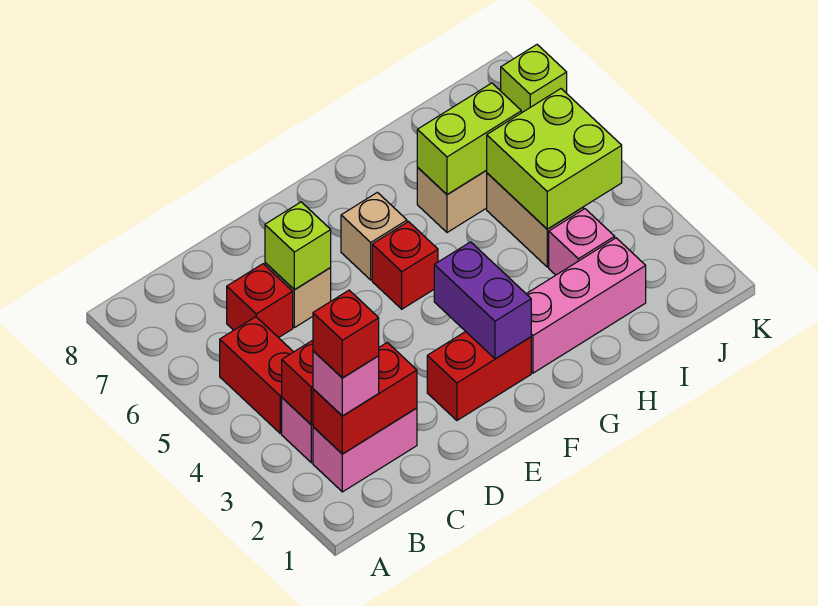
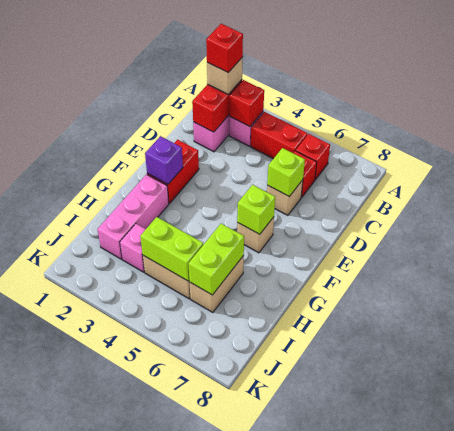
pink 1x1 brick [313,351,379,416] -> tan 1x1 brick [207,57,243,94]
purple 1x2 brick [434,242,531,359] -> purple 1x1 brick [145,136,183,184]
red 1x1 brick [372,222,438,309] -> red 1x1 brick moved to [296,134,330,180]
lime 2x2 brick [487,89,622,229] -> lime 1x2 brick [140,217,203,281]
lime 1x1 brick [501,45,567,113] -> lime 1x1 brick moved to [237,185,275,234]

